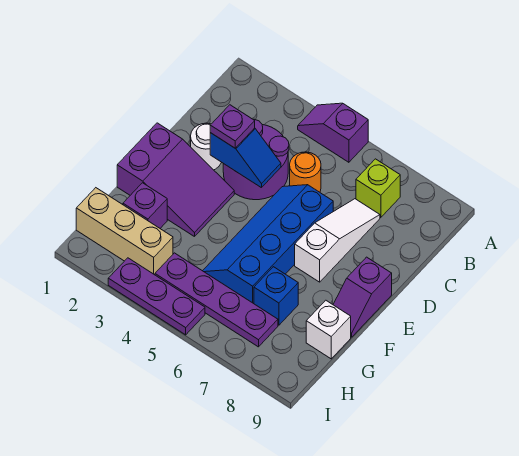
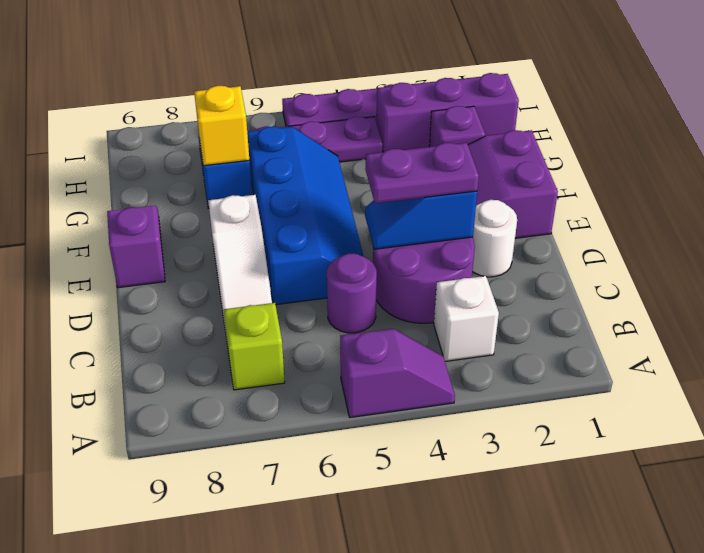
orange 1x1 round brick [290,152,321,192] -> purple 1x1 round brick [327,253,377,333]
purple 1x1 plate [210,105,255,148] -> purple 1x2 plate [365,143,479,203]
none -> yellow 1x1 brick [194,86,249,166]
white 1x1 brick [306,300,351,359] -> white 1x1 brick moved to [434,276,499,361]
tan 1x3 brick [76,188,173,275] -> purple 1x3 brick [377,73,519,152]

